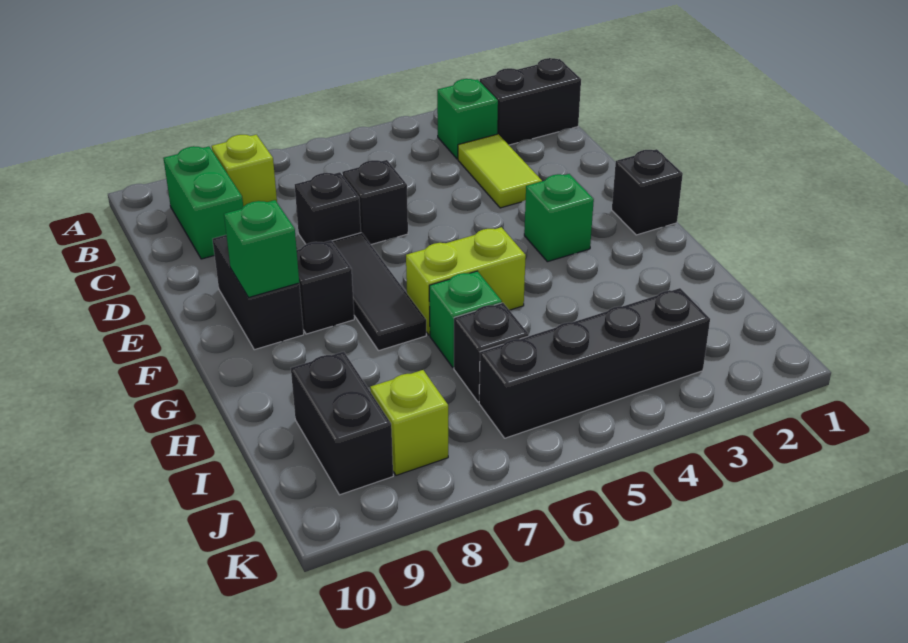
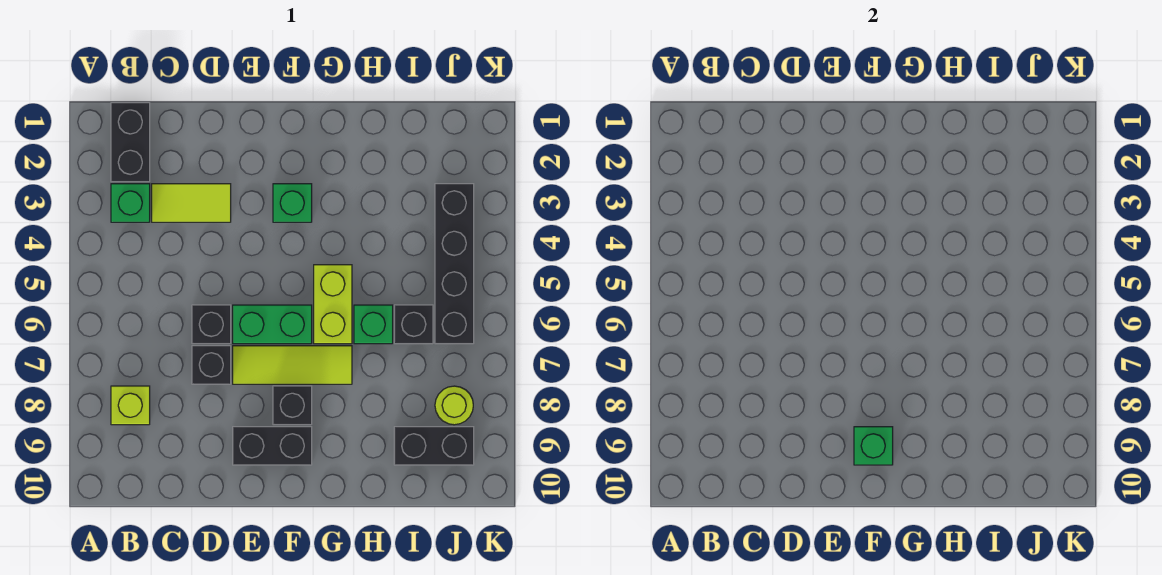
green 1x2 brick [163,146,243,259] -> green 1x2 brick moved to [233,305,312,344]
black 1x3 tile [332,233,426,351] -> lime 1x3 tile [233,346,352,384]
black 1x1 brick [612,149,683,235] -> none
lime 1x1 brick [370,370,448,475] -> lime 1x1 round brick [435,386,473,425]

